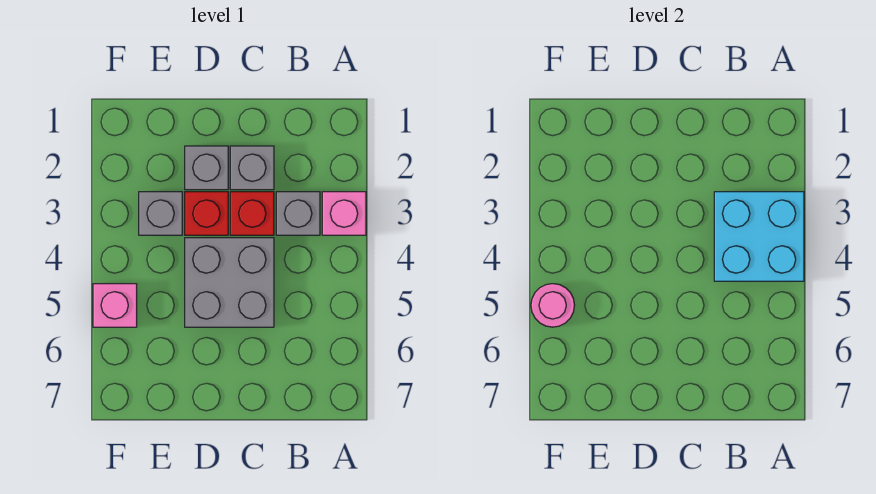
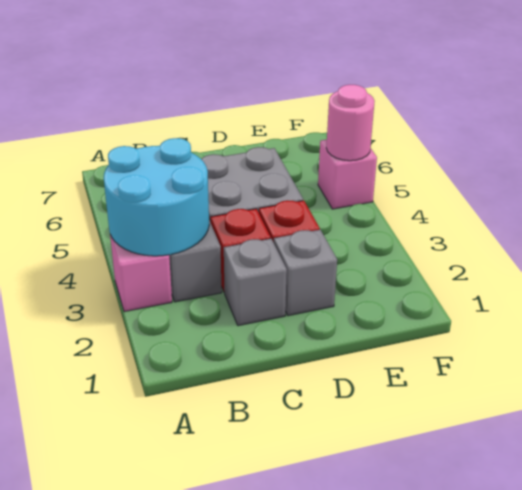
cyan 2x2 brick [714,192,804,281] -> cyan 2x2 round brick [104,138,209,256]
grey 1x1 brick [139,192,182,235] -> none

